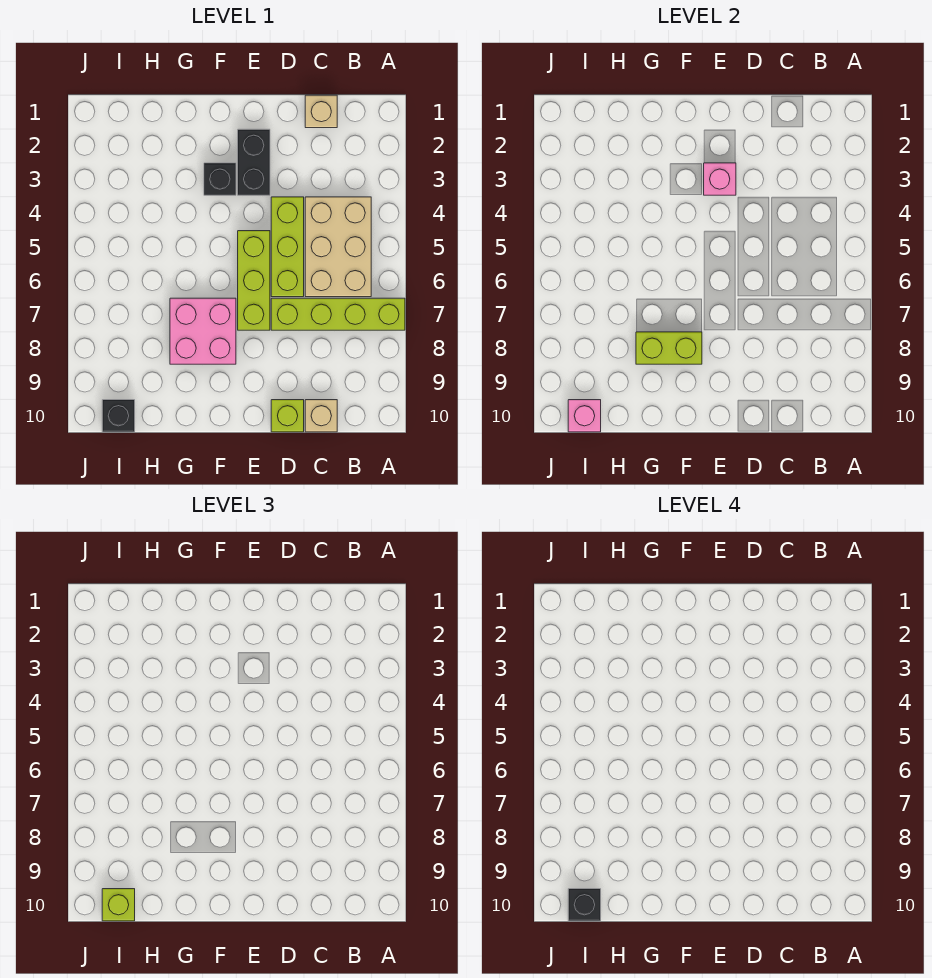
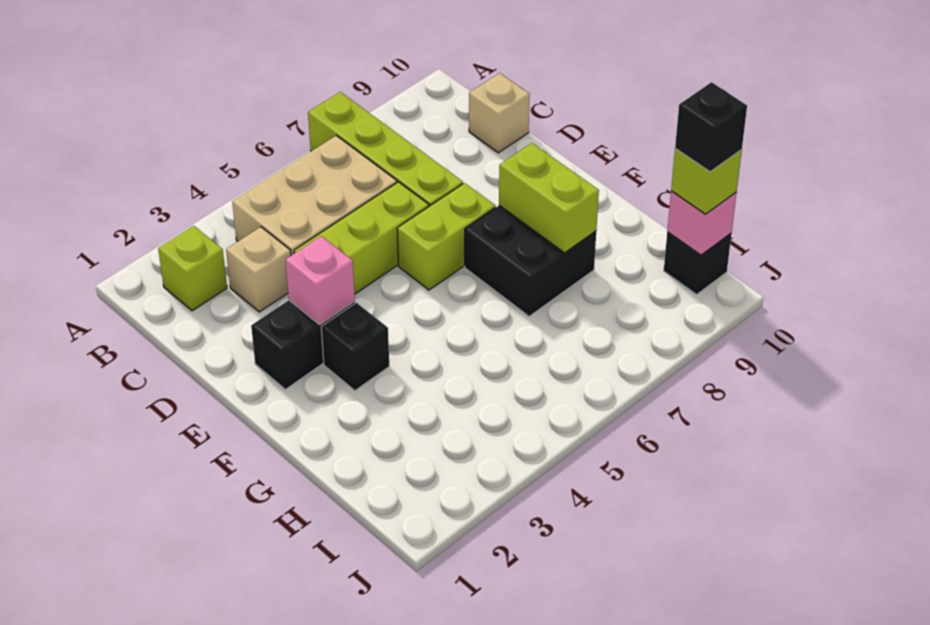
tan 1x1 brick [305,95,337,128] -> tan 1x1 brick moved to [226,227,291,312]
lime 1x1 brick [271,400,304,432] -> lime 1x1 brick moved to [158,226,227,311]
lime 1x3 brick [238,231,270,330] -> lime 1x2 brick [397,183,496,290]
pink 2x2 brick [170,298,236,364] -> black 2x2 brick [465,206,596,316]

